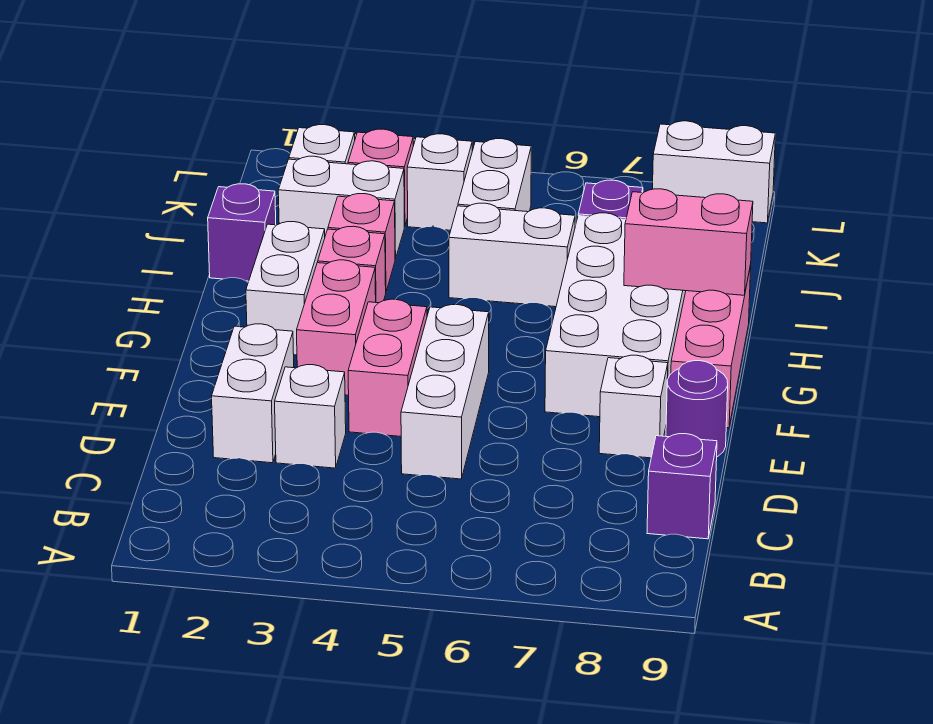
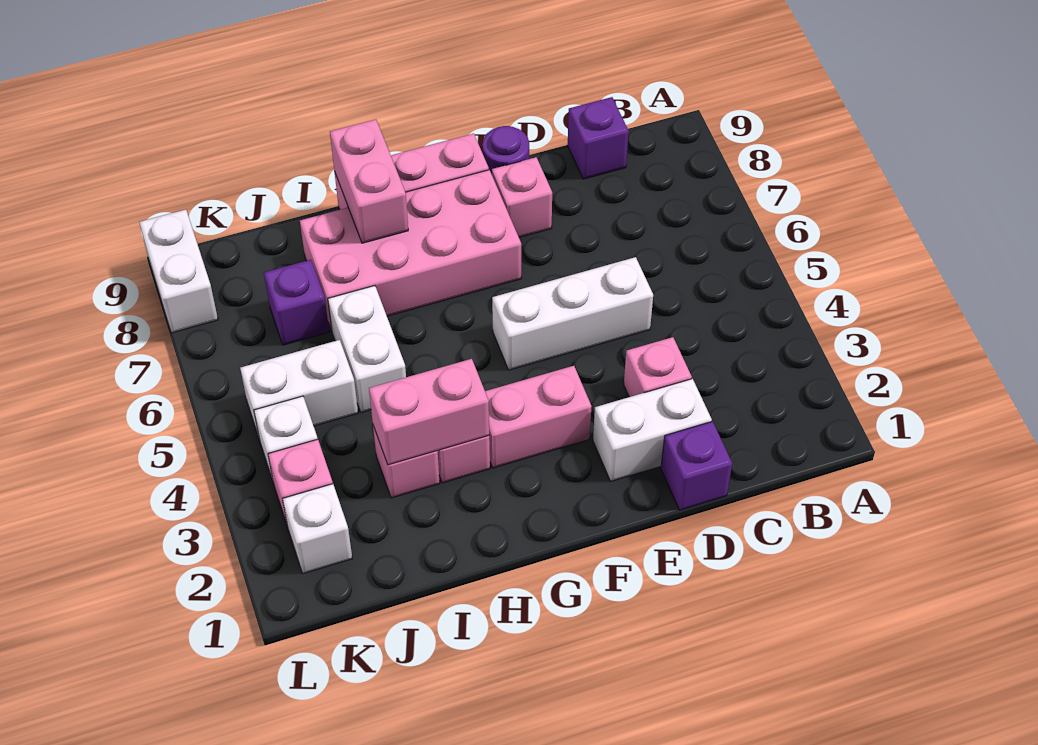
white 1x1 brick [275,365,346,468] -> pink 1x1 brick [624,337,692,397]
pink 1x2 brick [348,299,427,436] -> pink 1x2 brick moved to [369,359,489,465]
white 1x1 brick [599,355,668,458] -> pink 1x1 brick [492,157,552,237]
white 2x4 brick [545,213,686,417] -> pink 2x4 brick [300,170,521,331]
white 1x2 brick [246,222,325,355] -> none
purple 1x1 brick [208,184,276,281] -> purple 1x1 brick moved to [661,422,732,510]
white 1x2 brick [278,156,404,259] -> none

